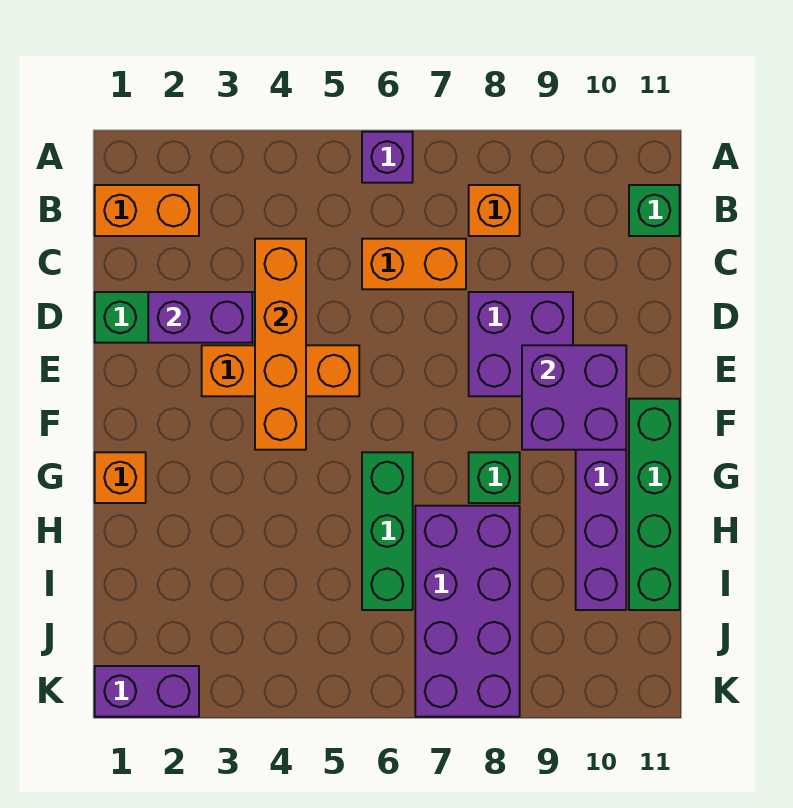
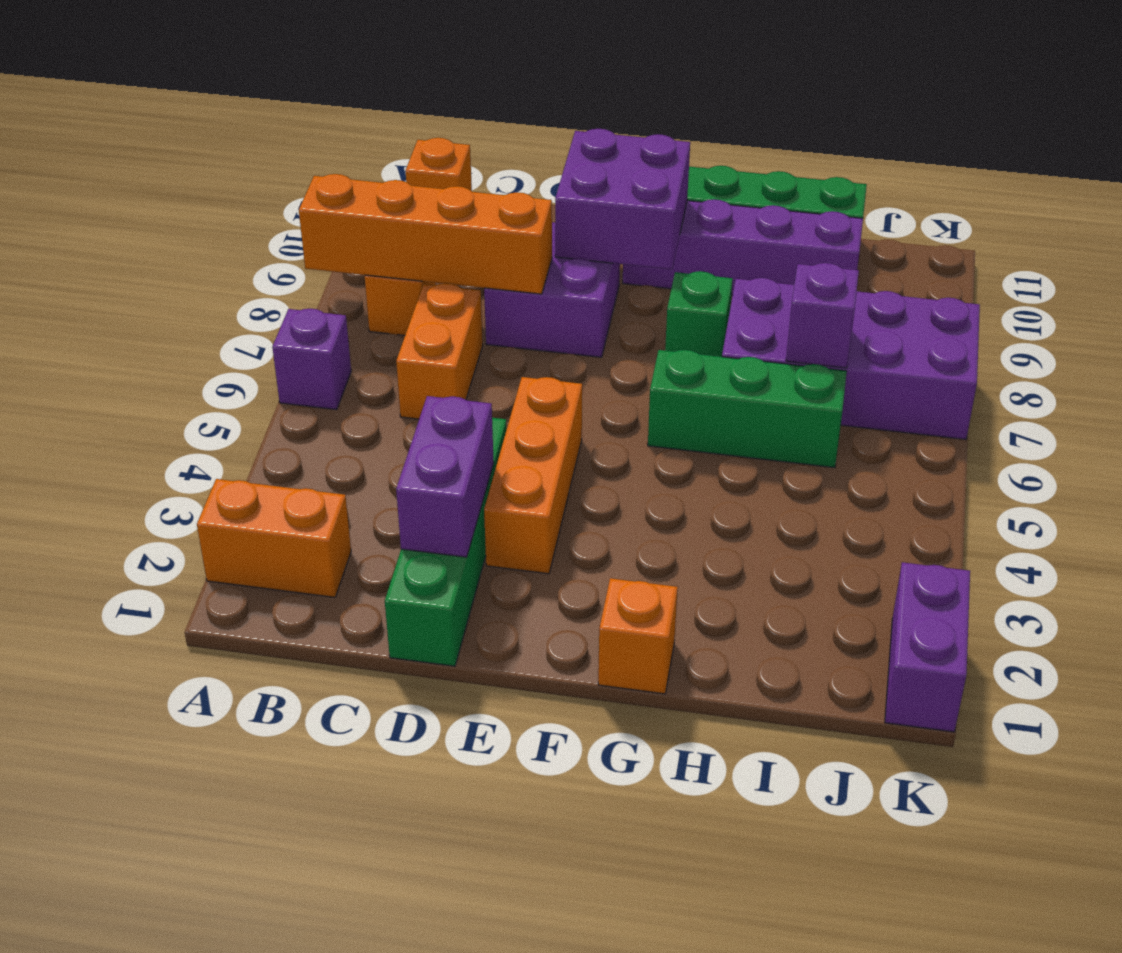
orange 1x2 brick [95,185,199,236] -> orange 1x2 brick turned to [197,479,351,597]
green 1x1 brick [629,185,680,236] -> orange 1x1 brick [406,138,472,191]
orange 1x4 brick [255,239,306,450] -> orange 1x4 brick moved to [299,174,552,294]
none -> purple 1x1 brick [786,263,859,368]

